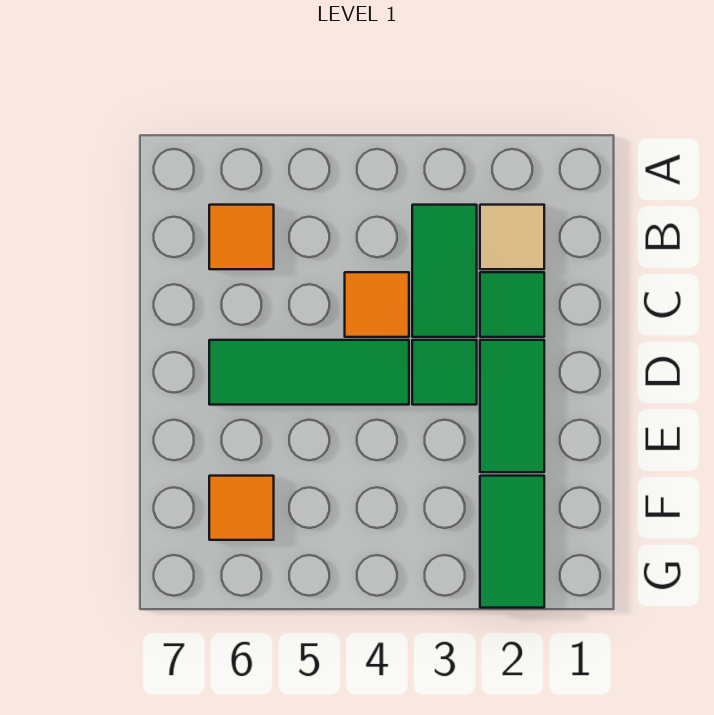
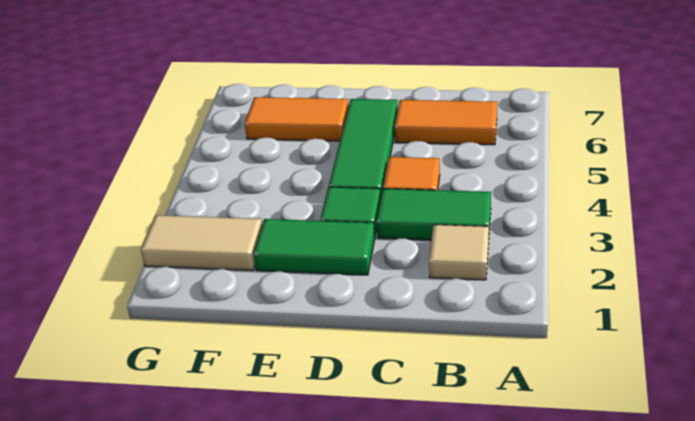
orange 1x1 tile [209,205,274,269] -> orange 1x2 tile [395,100,497,145]
green 1x1 tile [480,272,544,337] -> none
green 1x2 tile [480,476,544,608] -> tan 1x2 tile [141,215,262,271]
orange 1x1 tile [209,476,274,540] -> orange 1x2 tile [245,97,349,141]

